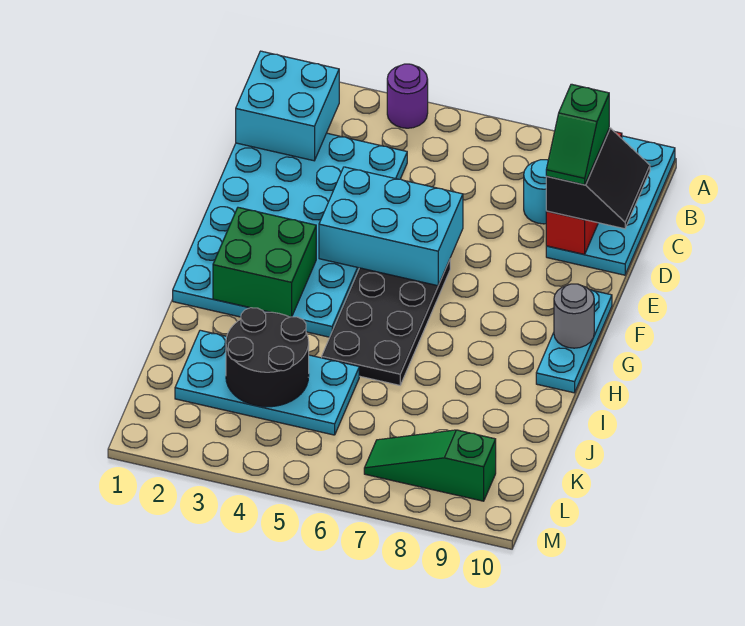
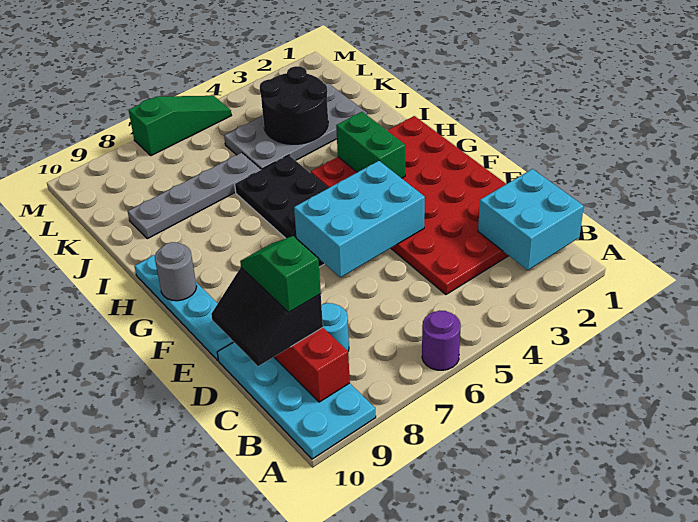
purple 1x1 round brick [387,64,428,128] -> purple 1x1 round brick moved to [422,310,461,370]
cyan 4x6 plate [173,133,407,337] -> red 4x6 plate [311,116,508,294]
cyan 1x3 plate [536,290,612,393] -> cyan 1x4 plate [135,255,233,360]
green 2x2 brick [213,207,316,317] -> green 1x2 brick [336,112,405,178]
cyan 2x4 plate [175,330,359,435] -> grey 2x4 plate [224,83,367,169]
none -> grey 1x4 plate [128,153,261,239]
green 1x3 slope [364,430,496,501] -> green 1x3 slope moved to [129,96,231,156]

